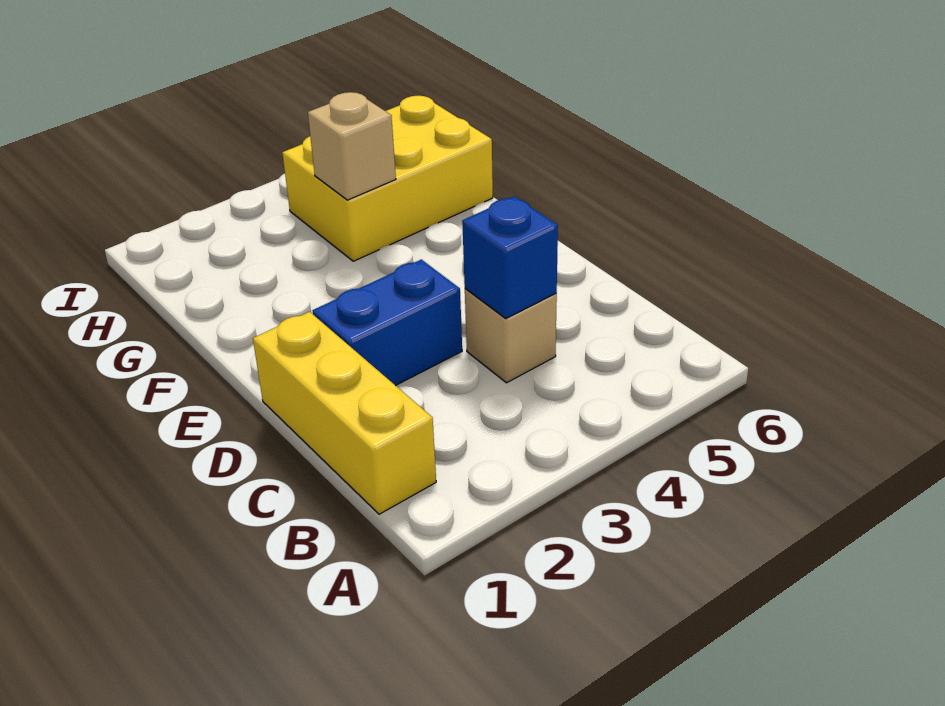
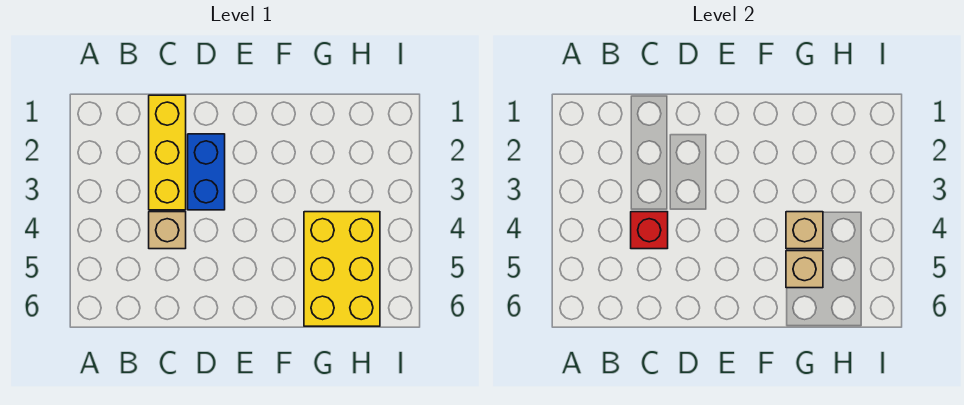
yellow 1x3 brick [253,312,436,514] -> yellow 1x3 brick turned to [149,95,186,210]
blue 1x1 brick [462,197,558,318] -> red 1x1 brick [631,212,668,249]
none -> tan 1x1 brick [786,251,823,288]

